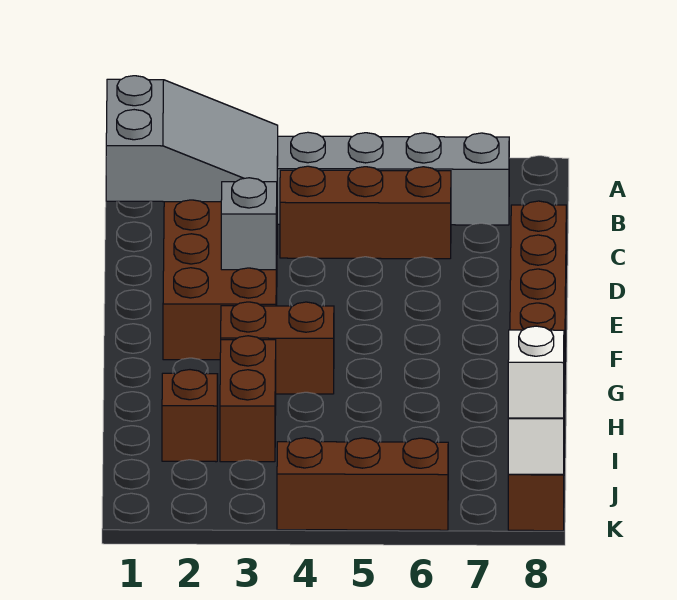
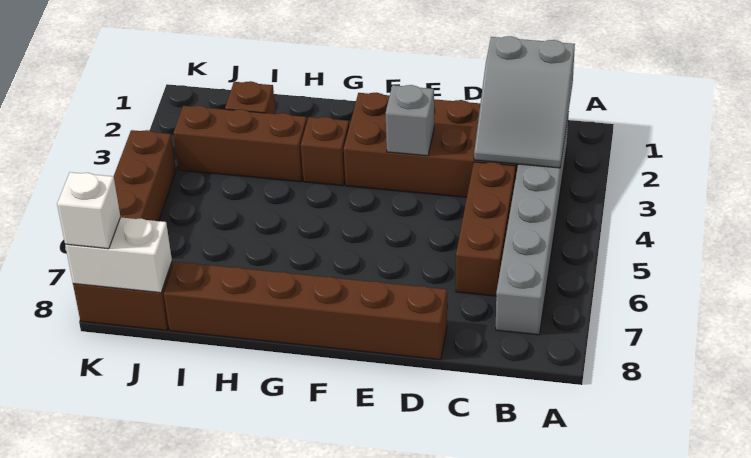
brown 1x2 brick [221,302,334,394] -> brown 1x1 brick [301,117,349,186]
brown 1x2 brick [220,336,276,462] -> brown 1x3 brick [174,106,307,182]

